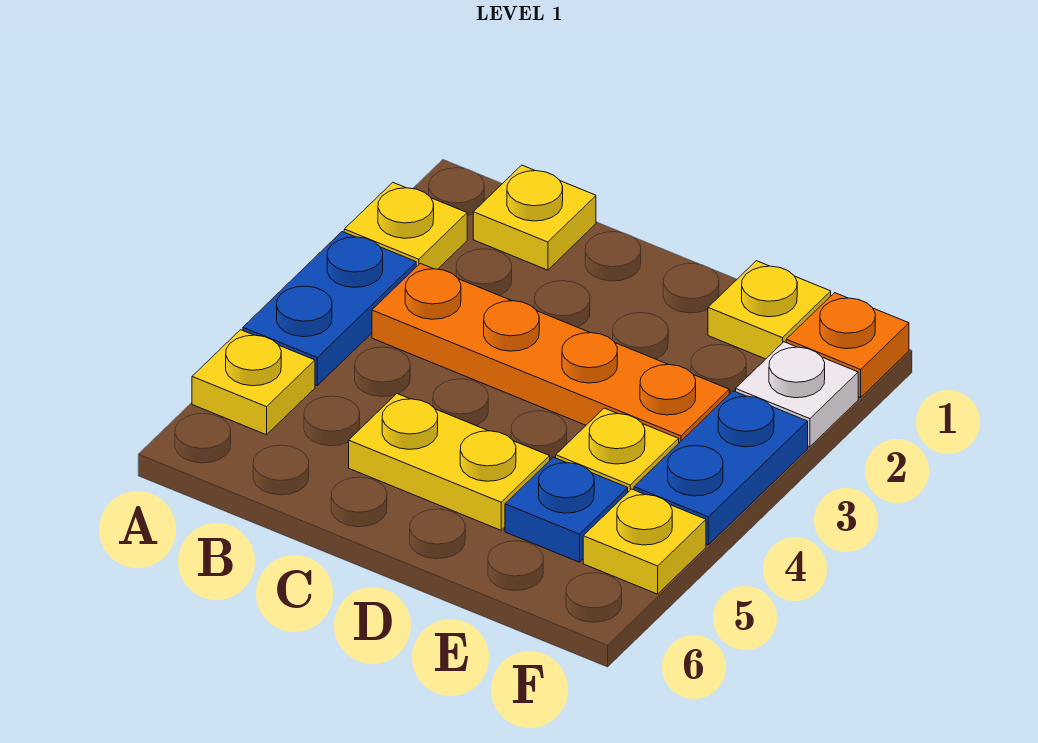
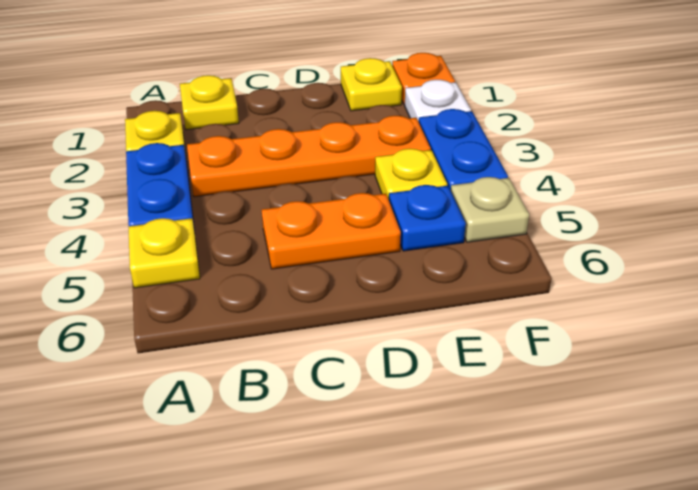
yellow 1x2 plate [349,394,550,530] -> orange 1x2 plate [262,193,401,269]
yellow 1x1 plate [583,489,706,594] -> tan 1x1 plate [451,177,529,242]

